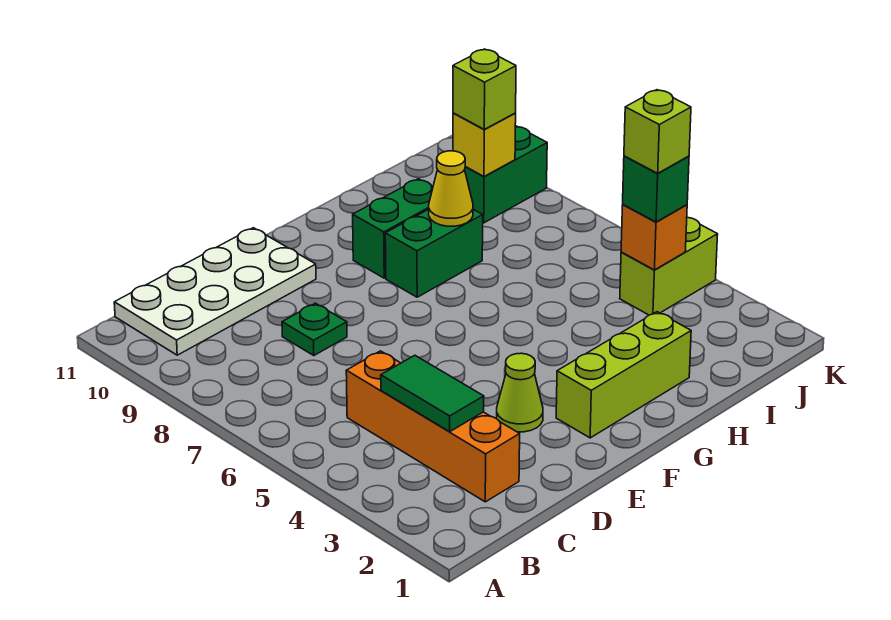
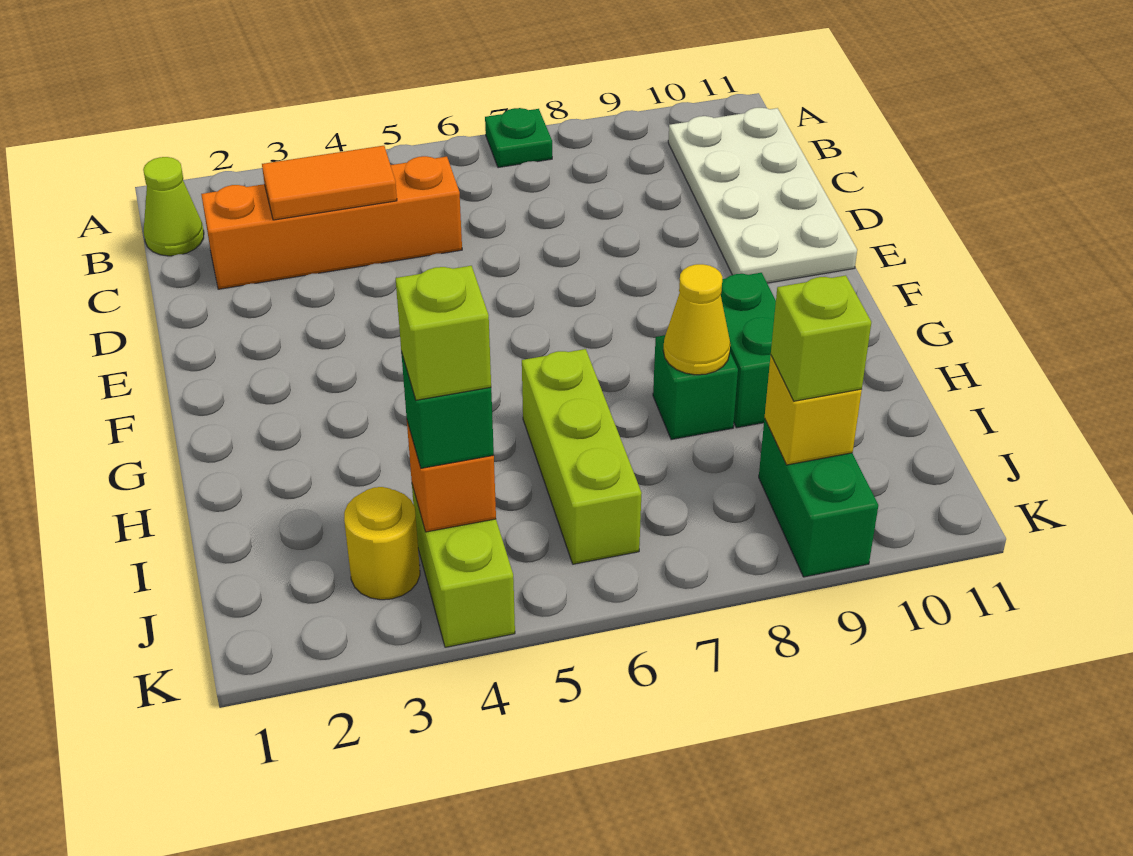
green 1x2 tile [381,355,484,432] -> orange 1x2 tile [262,146,397,220]
green 1x1 plate [282,303,347,355] -> green 1x1 plate moved to [485,108,552,168]
lime 1x1 cone [497,353,543,432] -> lime 1x1 cone moved to [143,157,204,256]
lime 1x3 brick [556,312,691,438] -> lime 1x3 brick moved to [522,349,642,564]
green 1x2 brick [385,209,483,297] -> green 1x1 brick [653,335,738,440]
none -> yellow 1x1 round brick [344,487,420,600]

